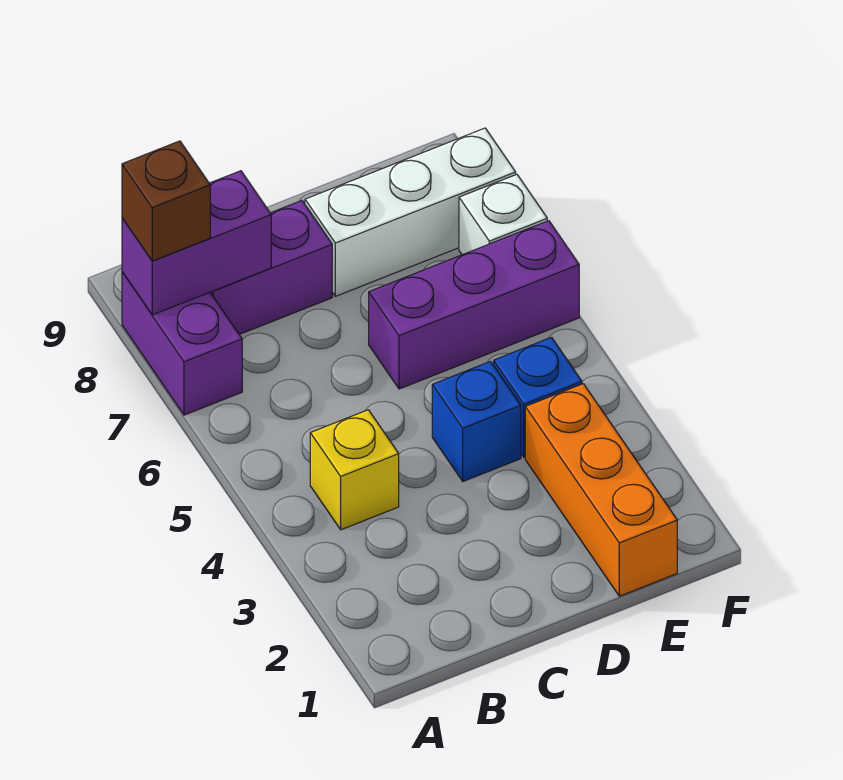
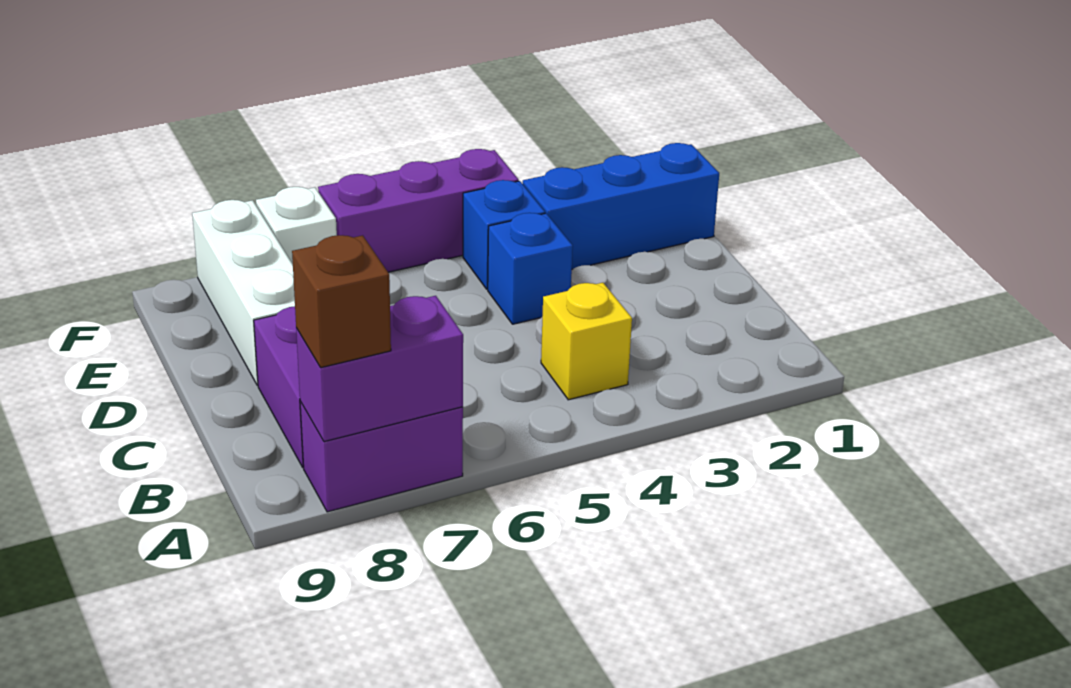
purple 1x2 brick [122,171,271,315] -> purple 1x2 brick turned to [296,296,463,442]
purple 1x3 brick [369,221,579,389] -> purple 1x3 brick turned to [318,149,519,272]
orange 1x3 brick [525,384,677,596] -> blue 1x3 brick [523,143,719,269]

